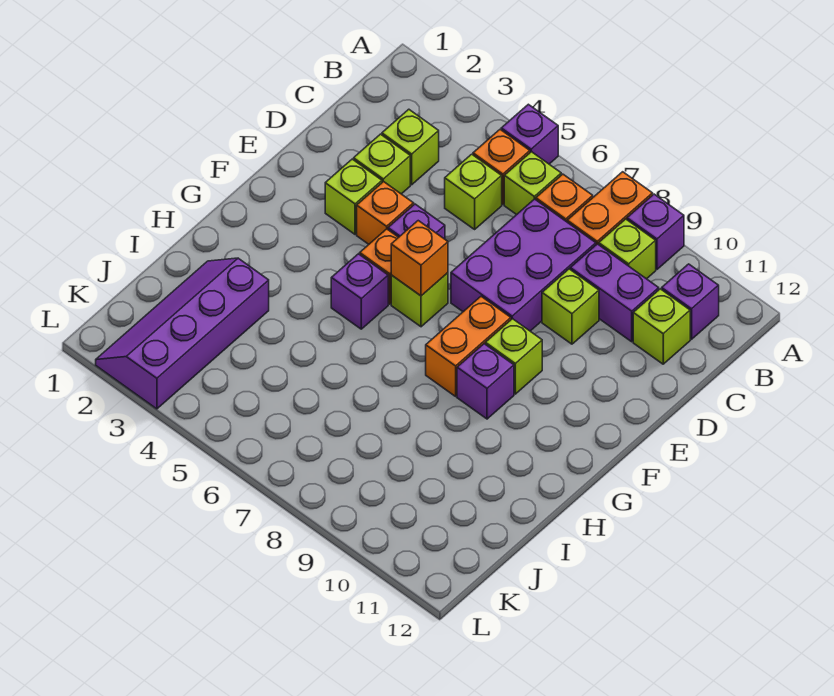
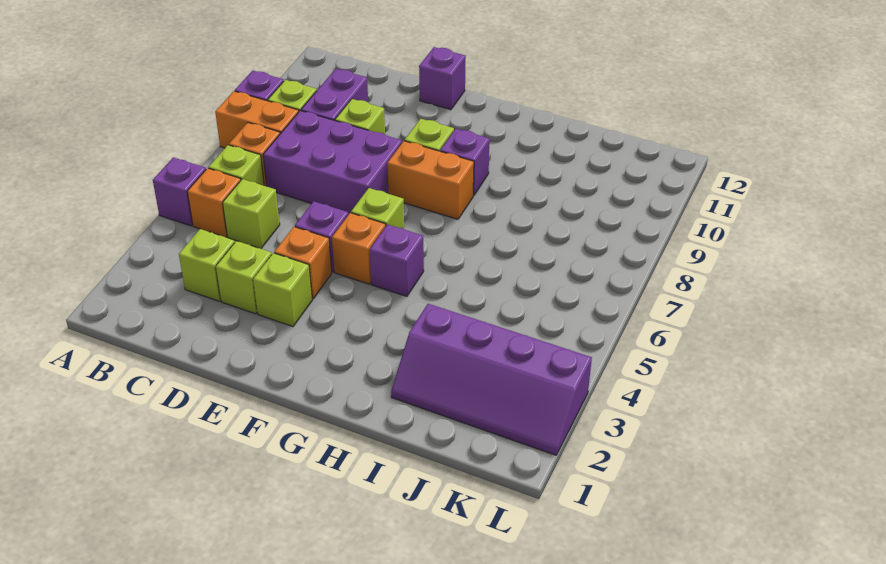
purple 1x1 brick [662,264,719,339] -> purple 1x1 brick moved to [419,47,466,110]
lime 1x1 brick [633,289,690,364] -> none
orange 1x1 brick [391,221,448,296] -> none

